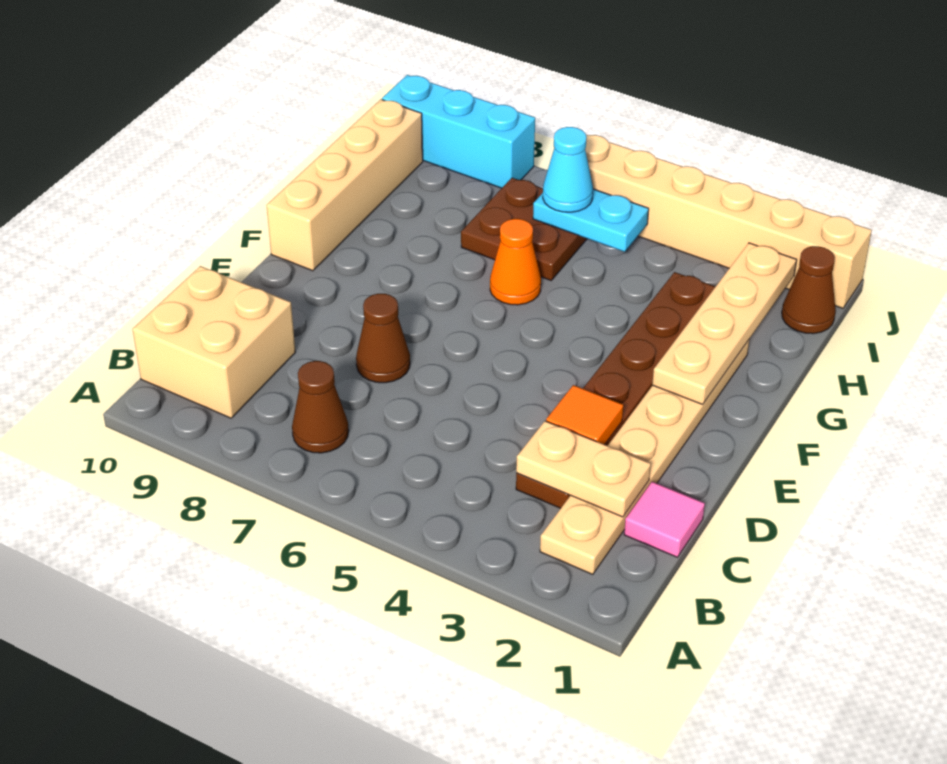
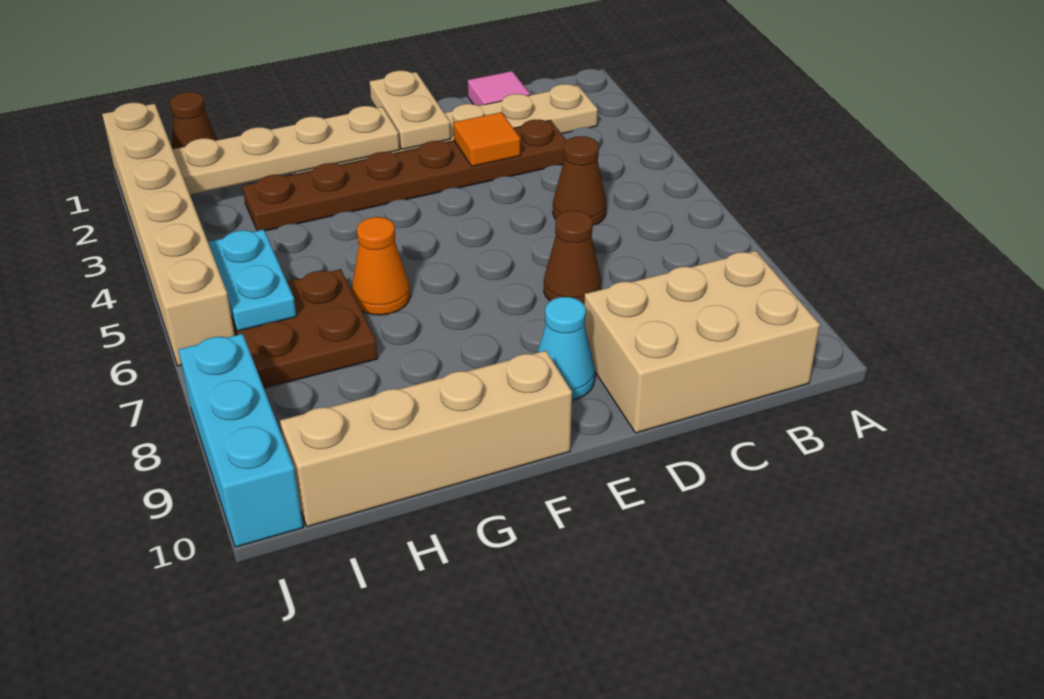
brown 1x1 cone [292,361,349,453] -> brown 1x1 cone moved to [553,136,606,225]
tan 2x2 brick [132,266,296,418] -> tan 2x3 brick [584,251,820,433]
tan 1x2 plate [516,421,651,517] -> tan 1x2 plate moved to [370,71,451,150]
cyan 1x1 cone [543,127,593,212] -> cyan 1x1 cone moved to [538,297,595,400]

